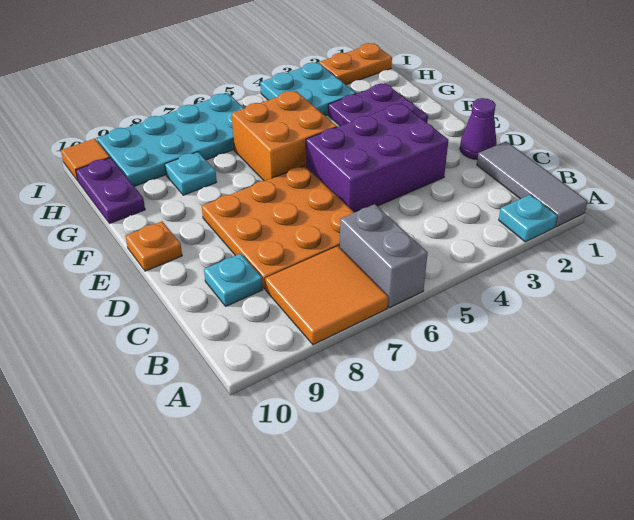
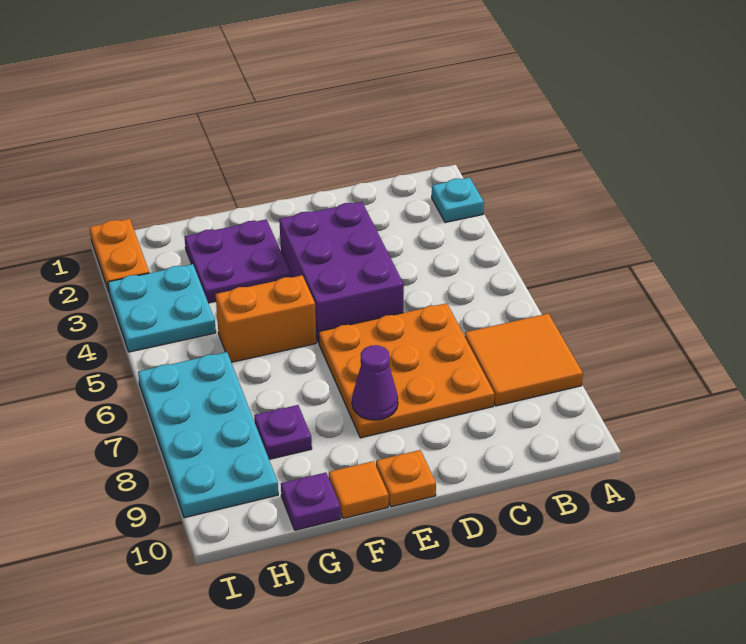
grey 1x3 tile [477,141,588,227] -> none
grey 1x2 brick [340,204,428,308] -> none
cyan 1x1 plate [204,254,263,306] -> none
purple 1x1 cone [460,98,497,160] -> purple 1x1 cone moved to [352,345,398,420]
orange 2x2 brick [232,91,337,181] -> orange 1x2 brick [216,275,316,362]
cyan 1x1 plate [165,152,217,195] -> purple 1x1 plate [254,405,312,459]
purple 1x2 plate [76,158,145,224] -> purple 1x1 plate [281,473,341,530]
orange 1x1 tile [61,139,110,181] -> orange 1x1 tile moved to [329,461,389,519]

